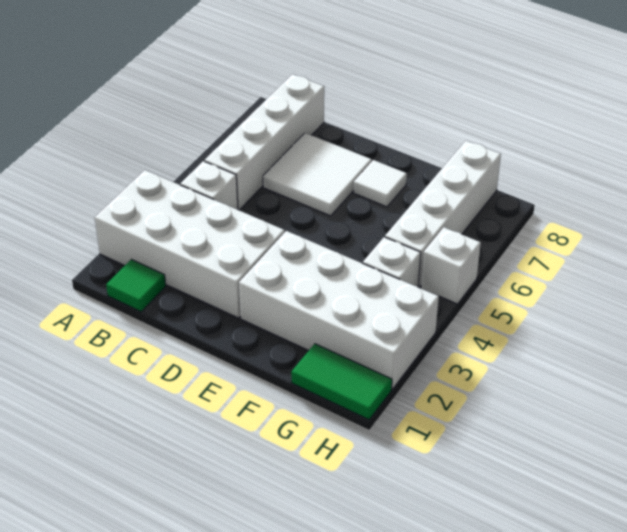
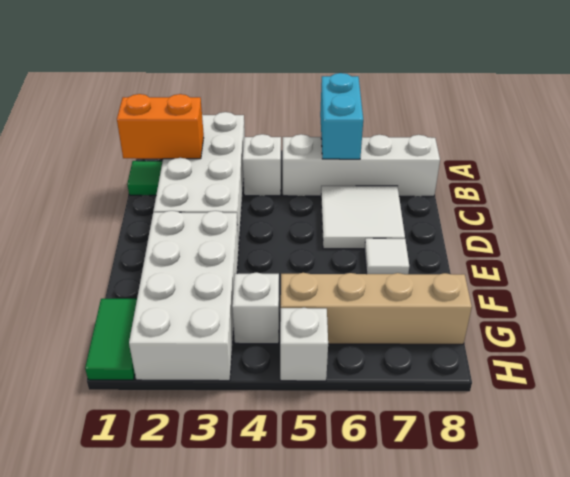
none -> cyan 1x2 brick [320,73,363,159]
none -> orange 1x2 brick [117,94,204,159]
white 1x4 brick [385,141,501,288] -> tan 1x4 brick [281,273,472,344]

